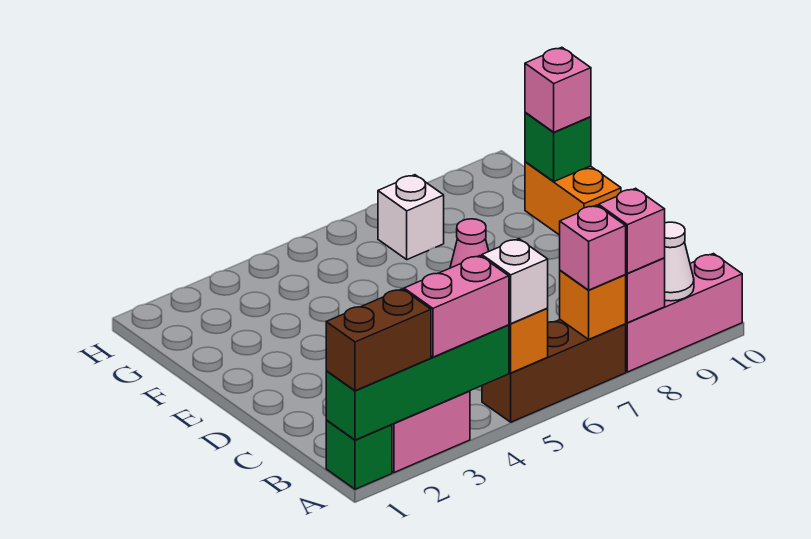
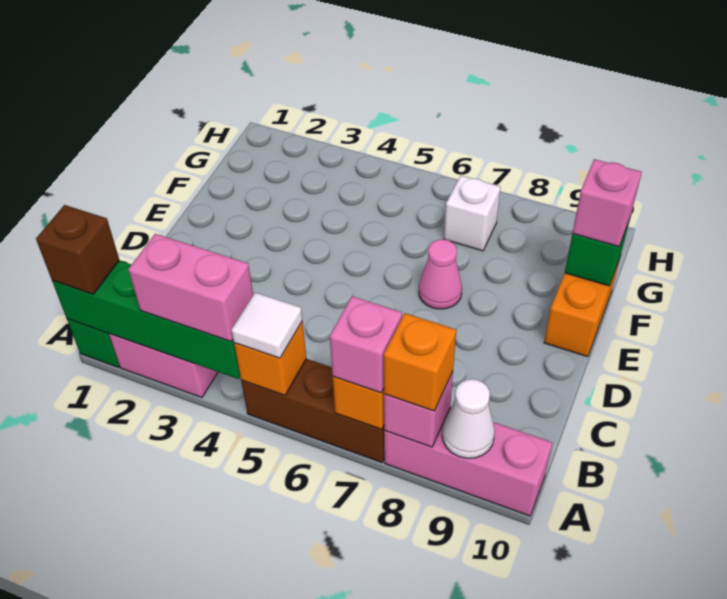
brown 1x2 brick [326,289,431,391] -> brown 1x1 brick [36,205,119,294]
white 1x1 brick [482,239,548,324] -> white 1x1 tile [231,293,302,358]
pink 1x1 brick [599,188,665,273] -> orange 1x1 brick [384,313,456,411]

